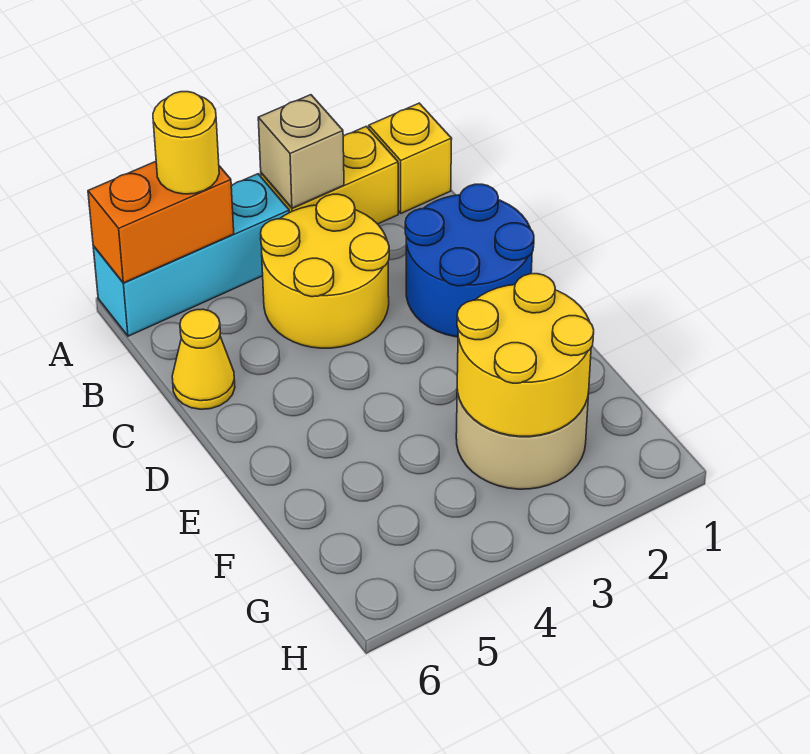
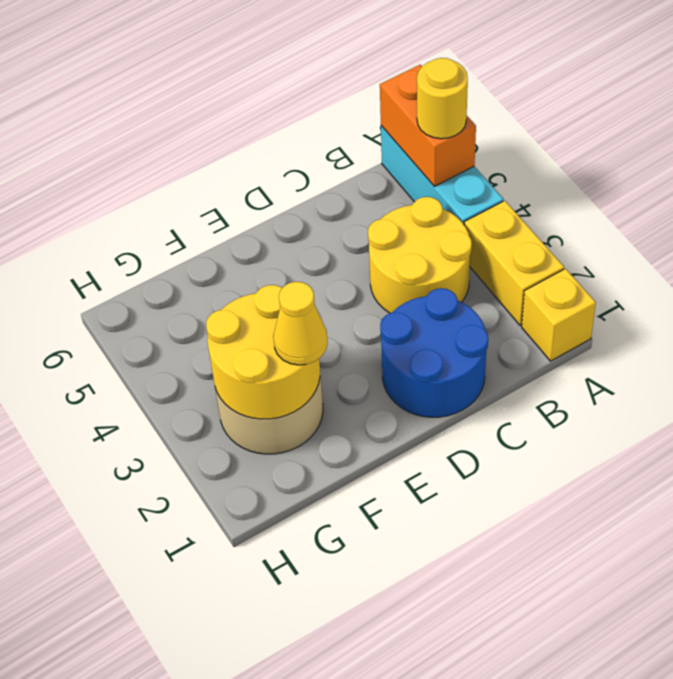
tan 1x1 brick [258,95,344,208] -> none
yellow 1x1 cone [172,309,235,409] -> yellow 1x1 cone moved to [273,282,328,365]

